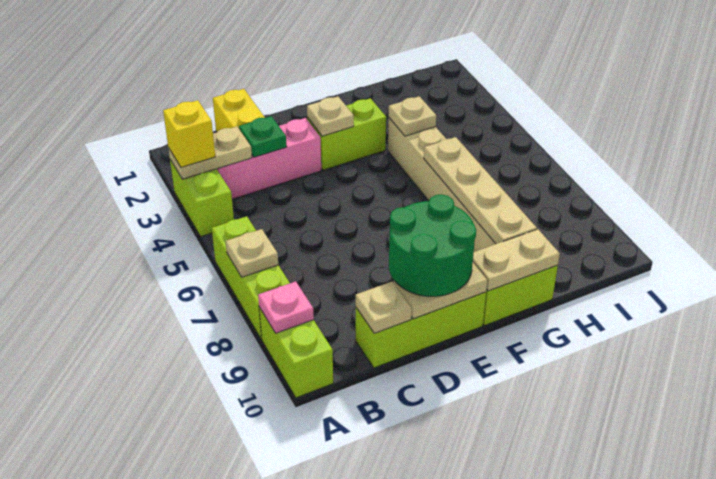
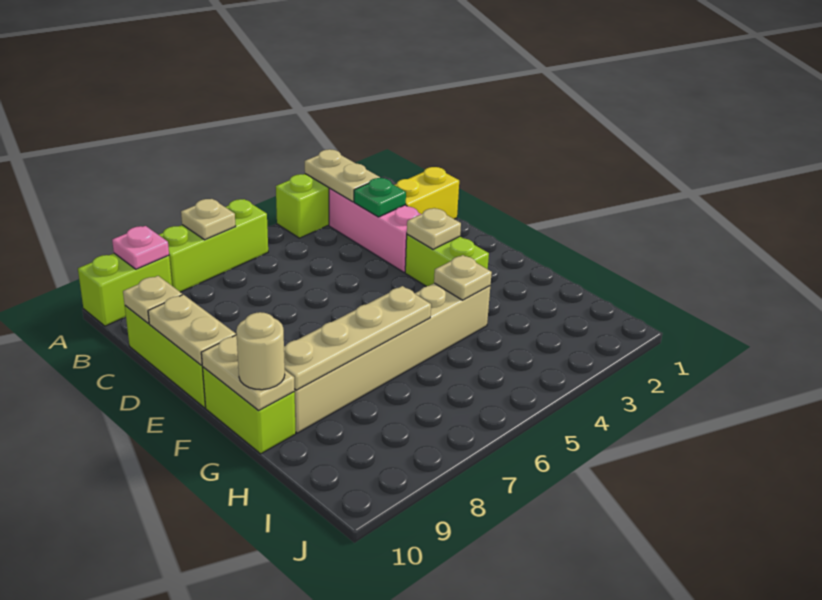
yellow 1x1 brick [163,100,215,167] -> none
green 2x2 round brick [389,194,476,296] -> none
none -> tan 1x1 round brick [236,312,285,390]

